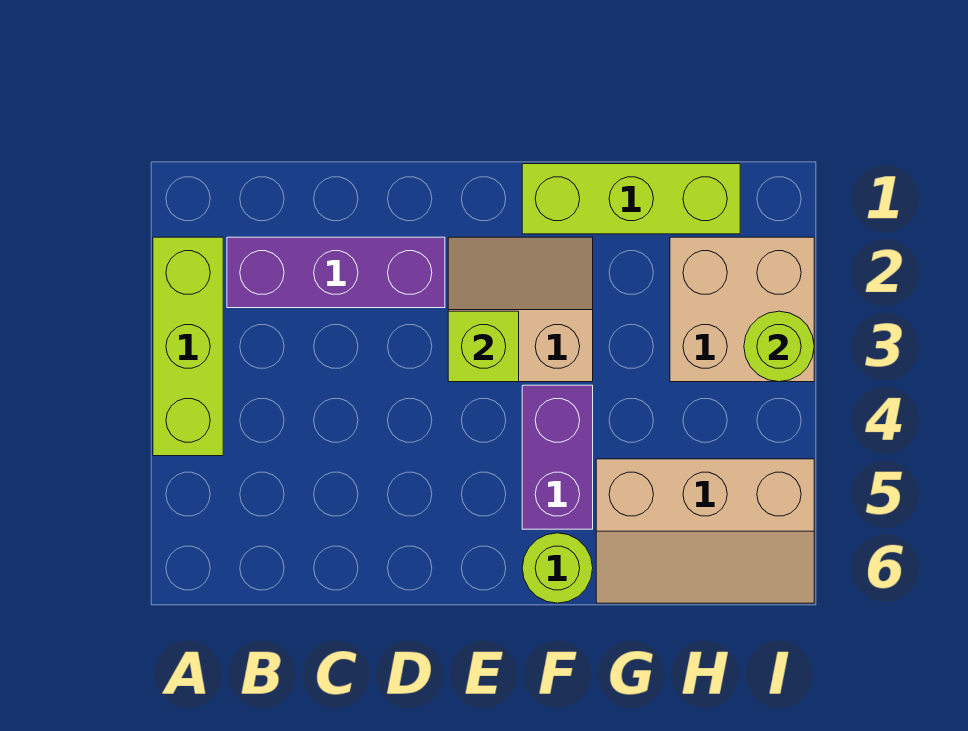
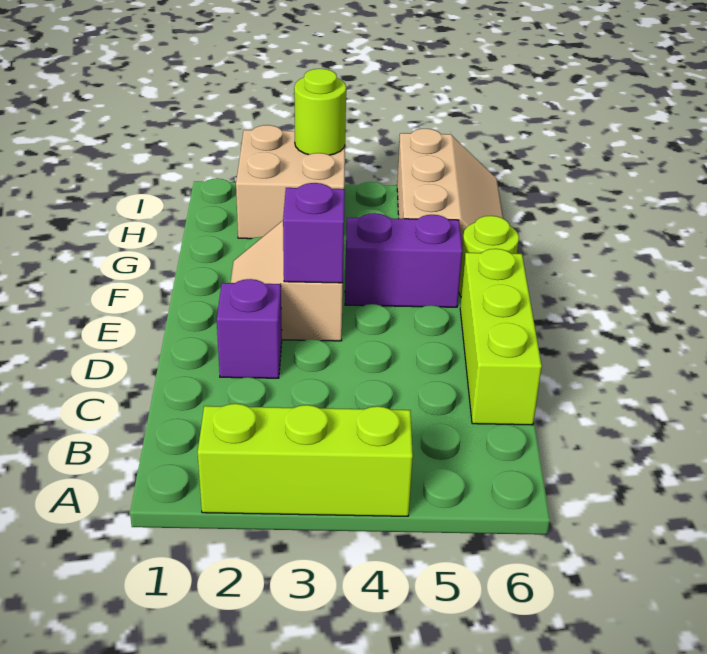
purple 1x3 brick [227,237,445,308] -> purple 1x1 brick [217,279,282,378]
lime 1x1 brick [448,311,519,382] -> purple 1x1 brick [283,183,345,283]
lime 1x3 brick [522,164,740,234] -> lime 1x3 brick moved to [460,249,542,425]

